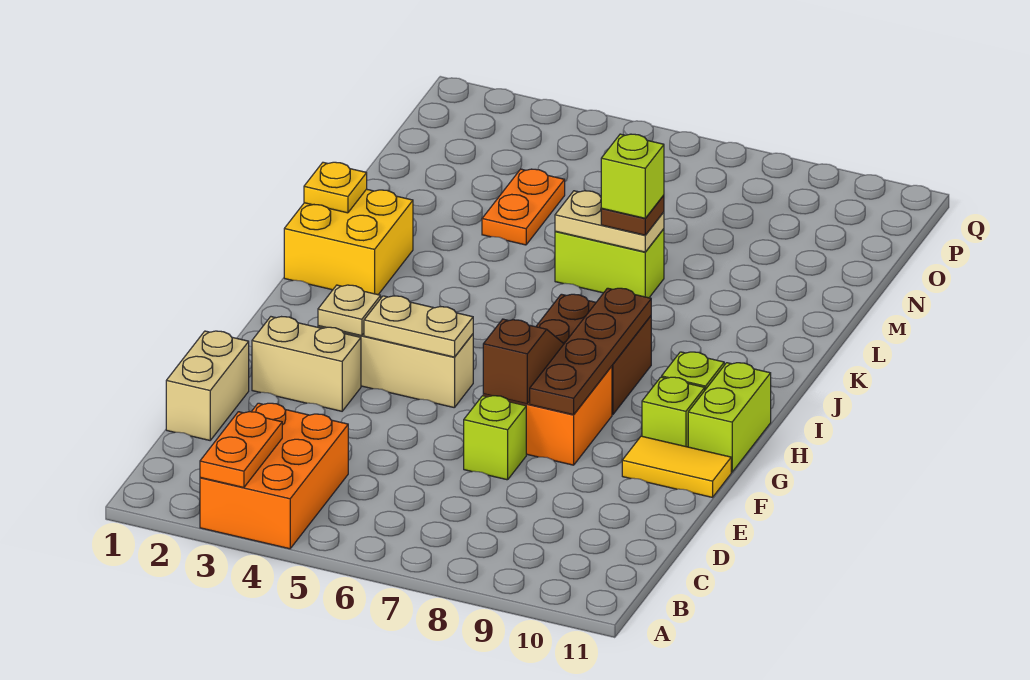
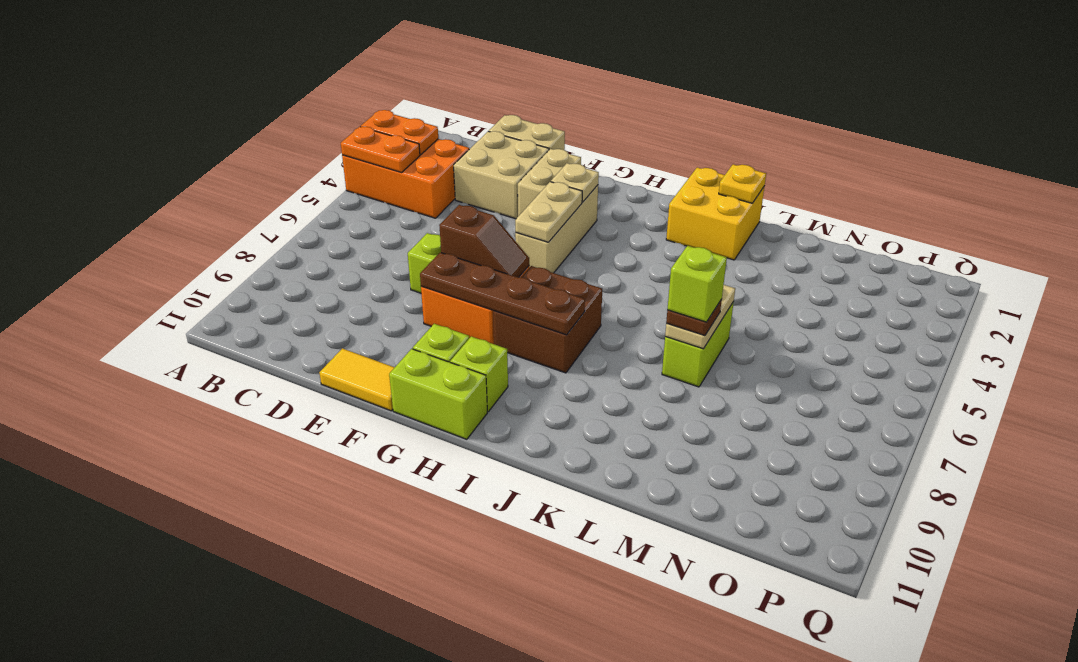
none -> tan 2x2 brick [454,131,549,219]
yellow 1x2 tile [622,436,731,497] -> yellow 1x2 tile turned to [319,348,395,411]
orange 1x2 plate [482,169,565,245] -> orange 1x2 plate moved to [341,127,420,172]

